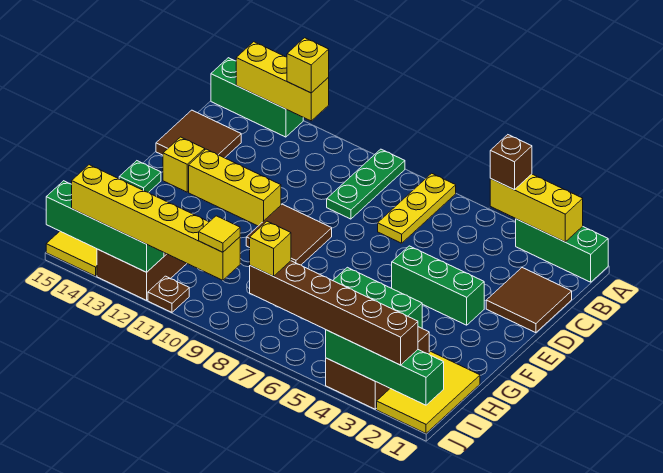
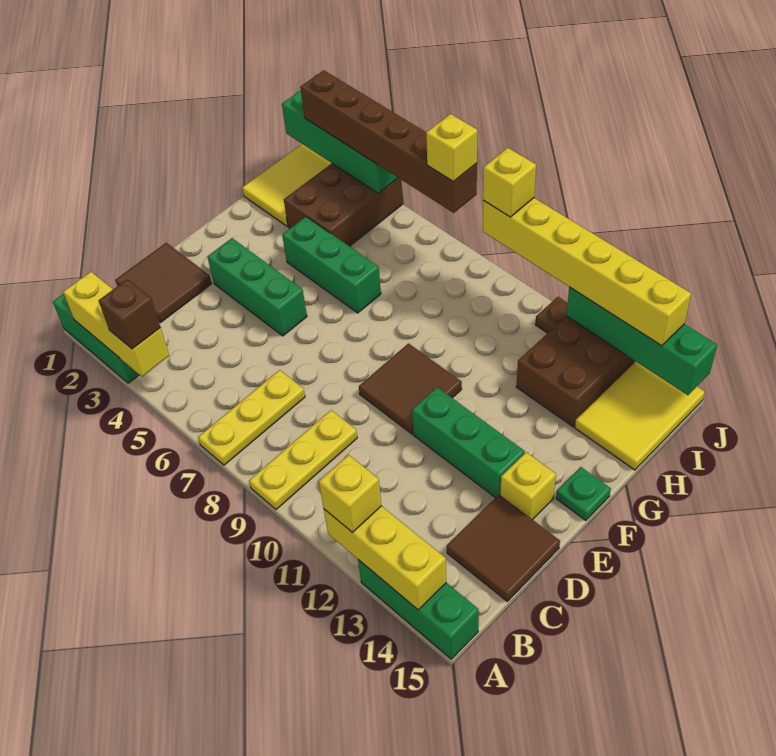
green 1x3 plate [327,149,405,219] -> yellow 1x3 plate [249,410,357,510]
yellow 1x3 brick [189,149,281,226] -> green 1x3 brick [412,387,525,498]
yellow 1x1 tile [199,216,240,252] -> yellow 1x1 brick [483,148,536,217]

